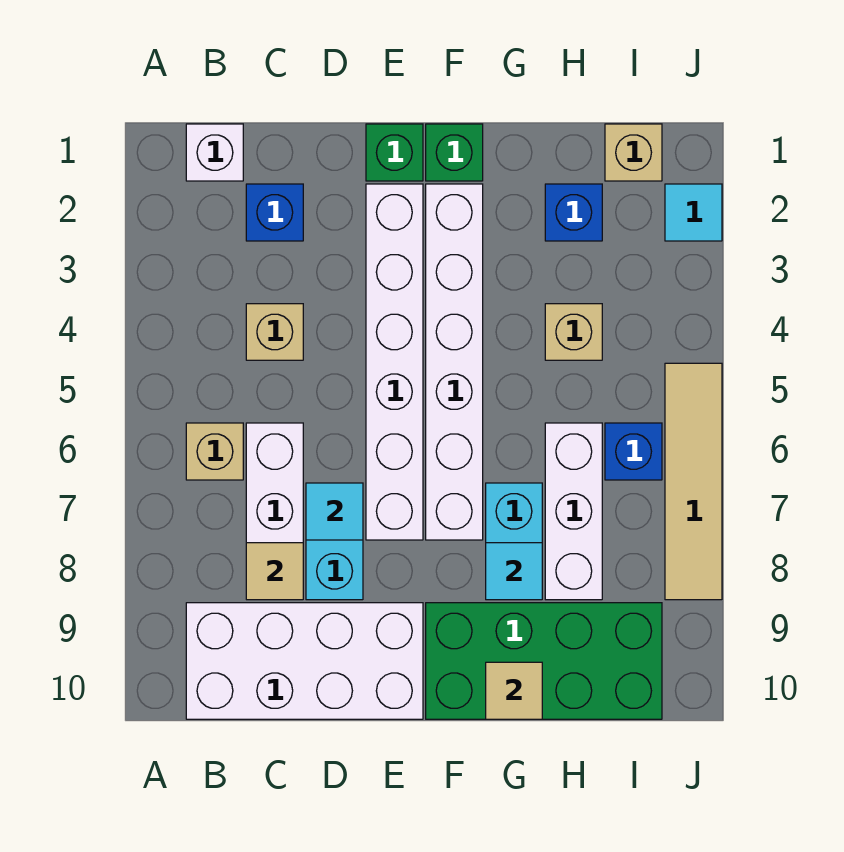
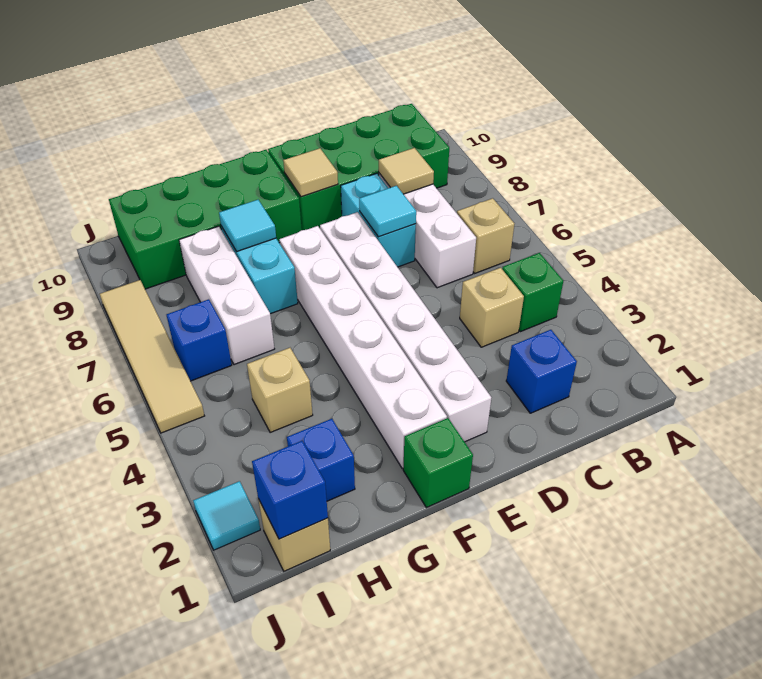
white 1x1 brick [186,124,243,181] -> none
white 2x4 brick [186,603,423,719] -> green 2x4 brick [268,104,449,230]
green 1x1 brick [366,124,423,181] -> green 1x1 brick moved to [502,253,563,332]
tan 1x1 tile [486,662,542,719] -> tan 1x1 tile moved to [283,148,338,197]
none -> blue 1x1 brick [252,441,328,539]

